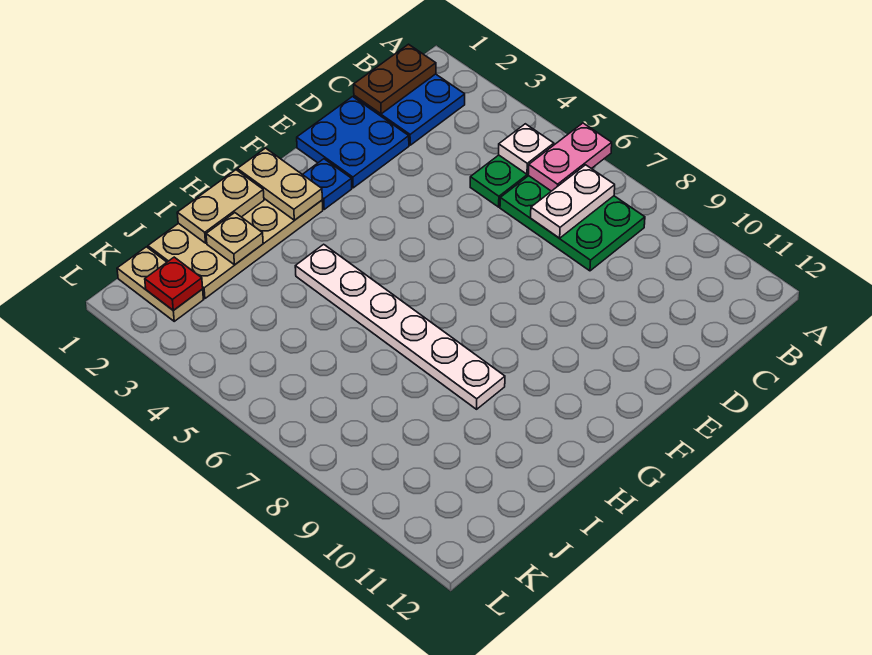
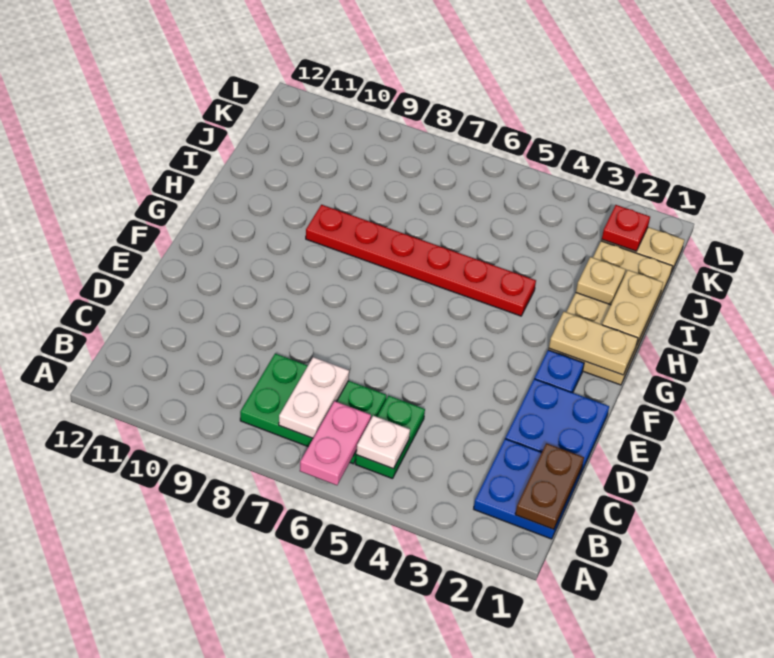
white 1x6 plate [295,244,505,409] -> red 1x6 plate [306,205,536,316]

